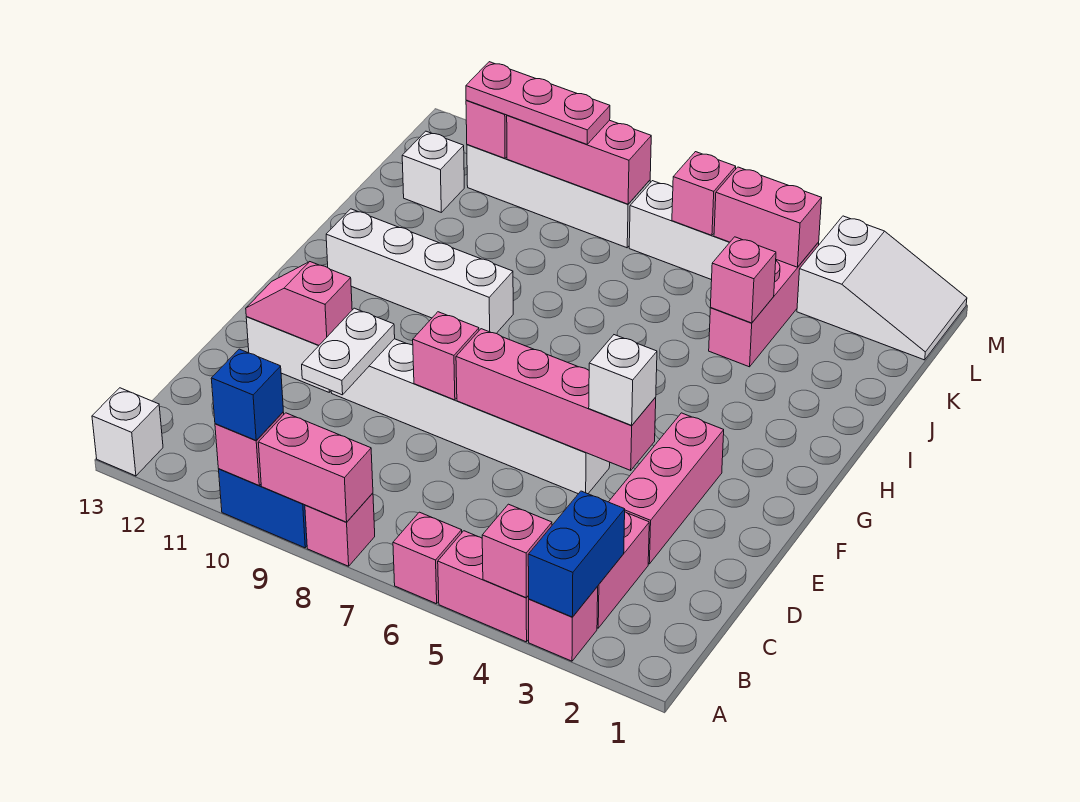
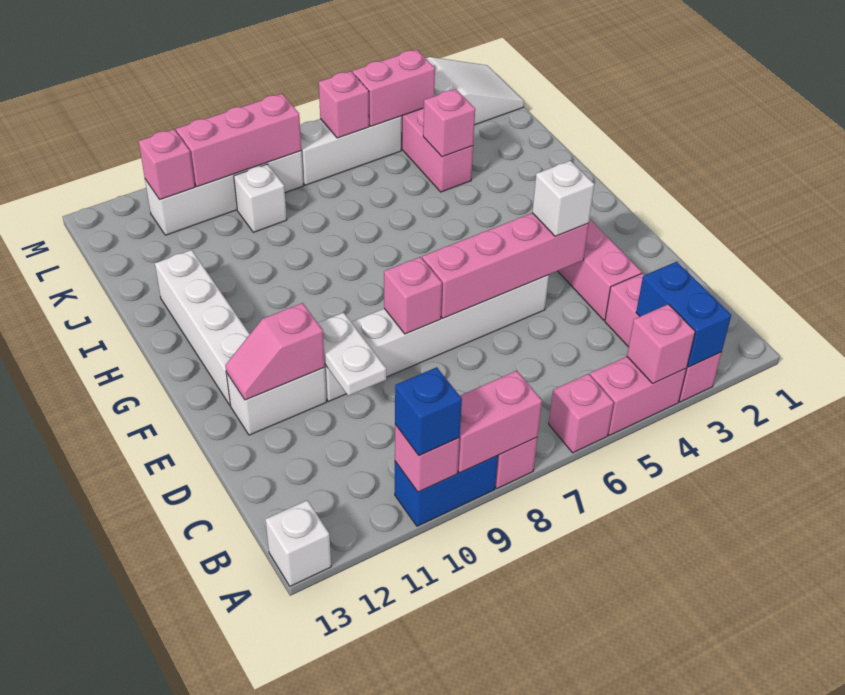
white 1x4 brick [326,209,513,333] -> white 1x4 brick turned to [155,250,250,405]
white 1x1 brick [402,131,464,212] -> white 1x1 brick moved to [234,164,287,232]
pink 1x3 plate [466,62,610,144] -> none

